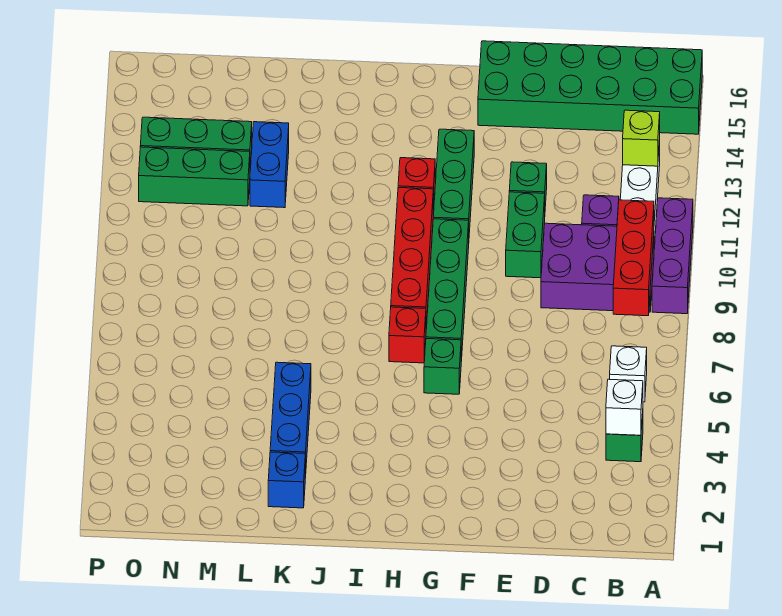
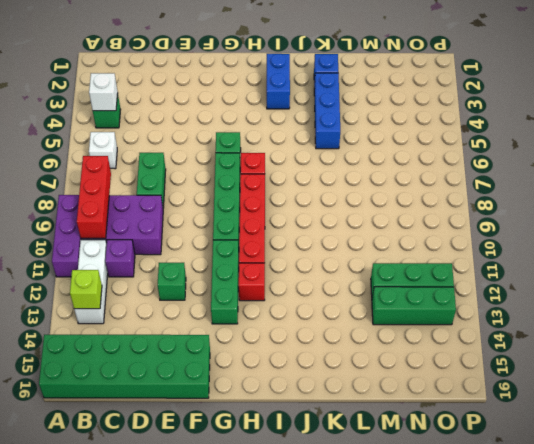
green 1x2 brick [506,192,545,278] -> green 1x2 brick moved to [137,153,166,208]
blue 1x2 brick [250,122,289,208] -> blue 1x2 brick moved to [267,54,290,109]

